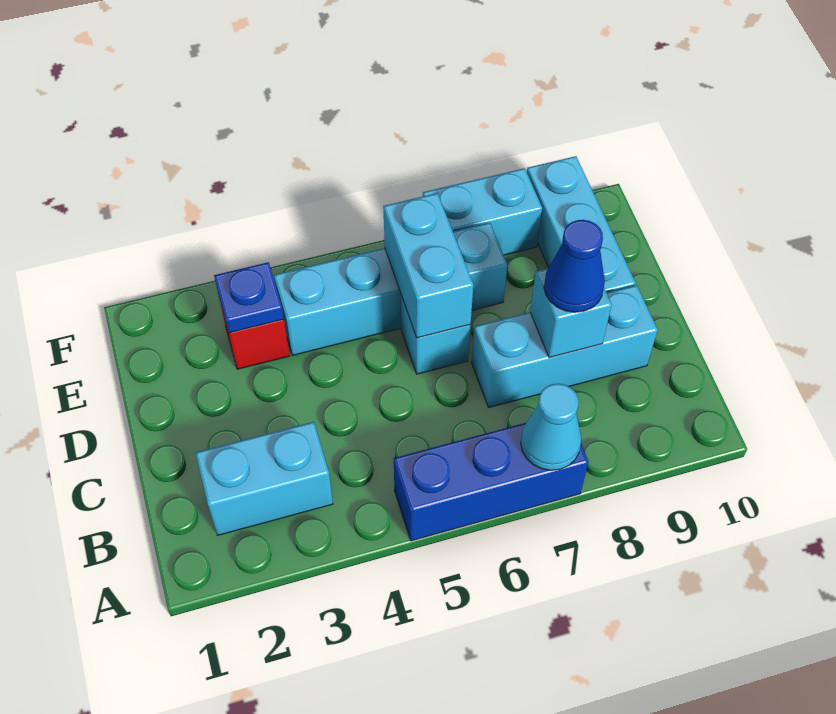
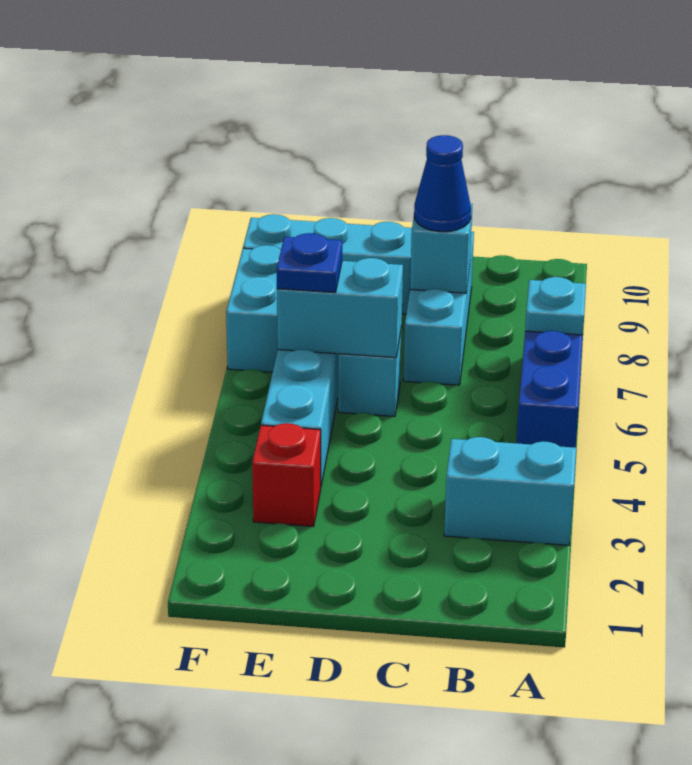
cyan 1x1 cone [521,384,581,470] -> cyan 1x1 plate [525,277,586,335]
cyan 1x2 brick [196,422,333,535] -> cyan 1x2 brick turned to [444,437,576,545]
blue 1x1 plate [214,262,284,333] -> blue 1x1 plate moved to [277,233,342,293]

